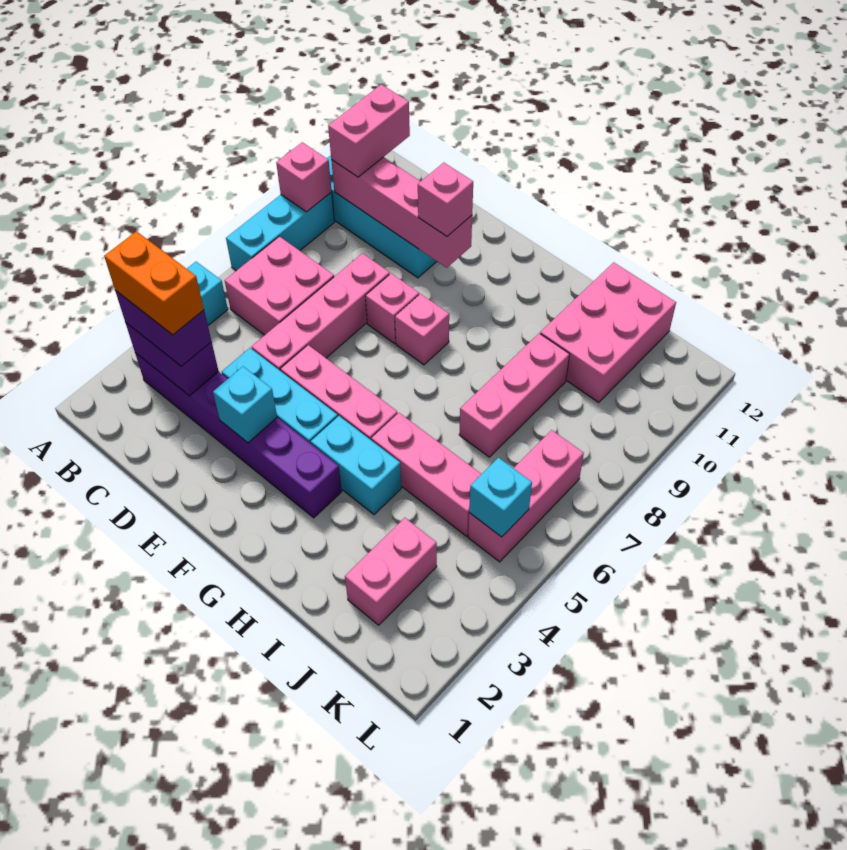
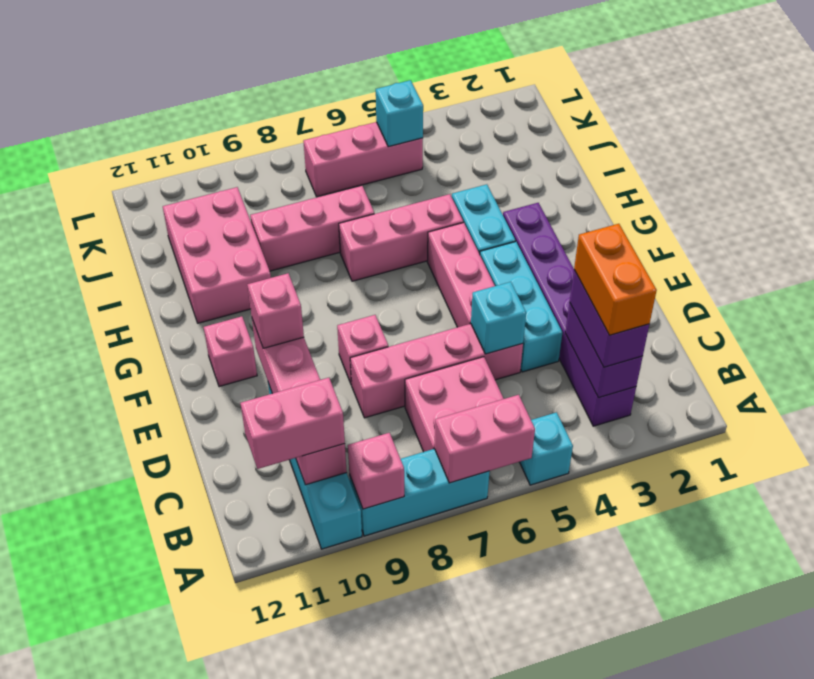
cyan 1x1 brick [213,366,277,443] -> cyan 1x1 brick moved to [471,282,526,354]
pink 1x1 brick [395,294,449,365] -> pink 1x1 brick moved to [204,316,257,387]
pink 1x3 brick [371,413,481,536] -> pink 1x3 brick turned to [339,194,463,281]
pink 2x3 brick [540,262,676,402] -> pink 2x3 brick turned to [163,187,271,323]
pink 1x2 brick [345,518,437,625] -> pink 1x2 brick moved to [435,395,535,483]

